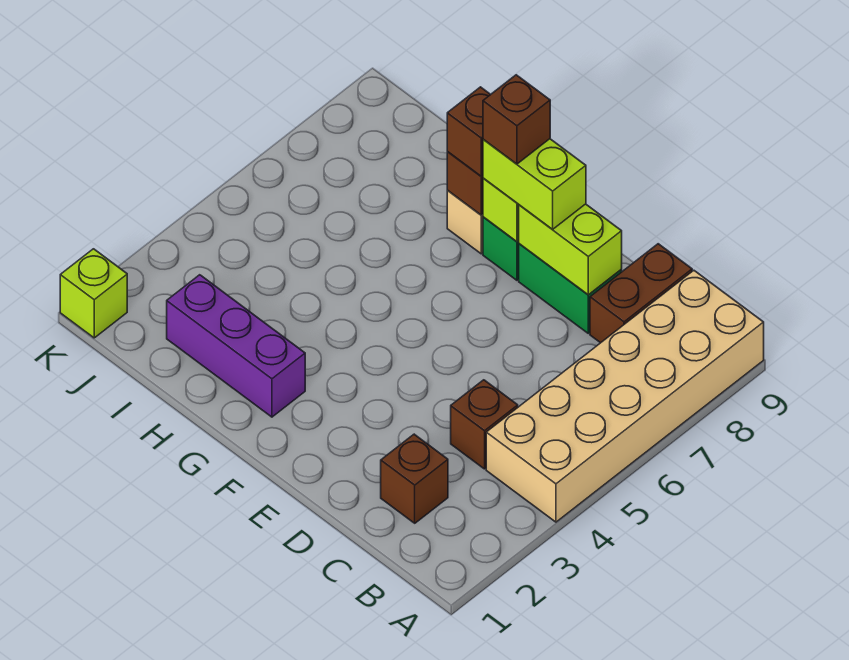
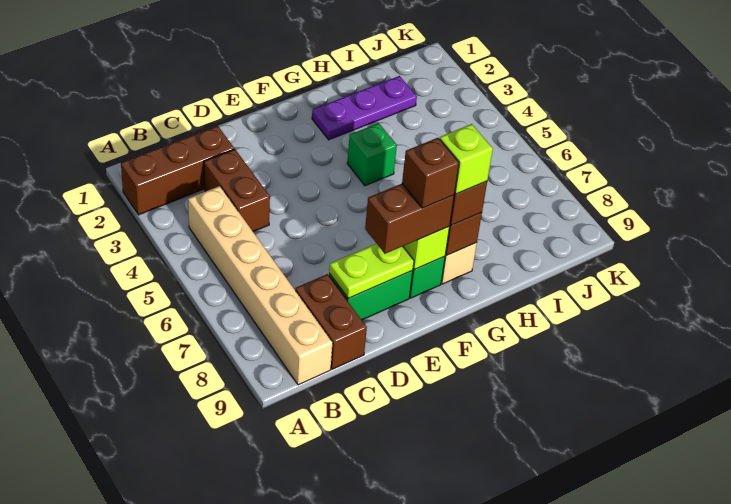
tan 2x6 brick [486,270,764,522] -> tan 1x6 brick [188,186,332,385]
brown 1x1 brick [381,434,448,523] -> brown 1x3 brick [121,126,234,215]
brown 1x1 brick [451,380,518,469] -> brown 1x2 brick [204,149,270,232]
lime 1x2 brick [519,204,622,295] -> lime 1x2 plate [329,244,414,298]
lime 1x2 brick [483,139,586,230] -> brown 1x2 brick [365,184,454,254]
purple 1x3 brick [167,275,305,417] -> purple 1x3 plate [312,76,417,140]
none -> green 1x1 brick [347,123,397,186]
lime 1x1 brick [60,249,127,338] -> lime 1x1 brick moved to [440,124,493,194]

